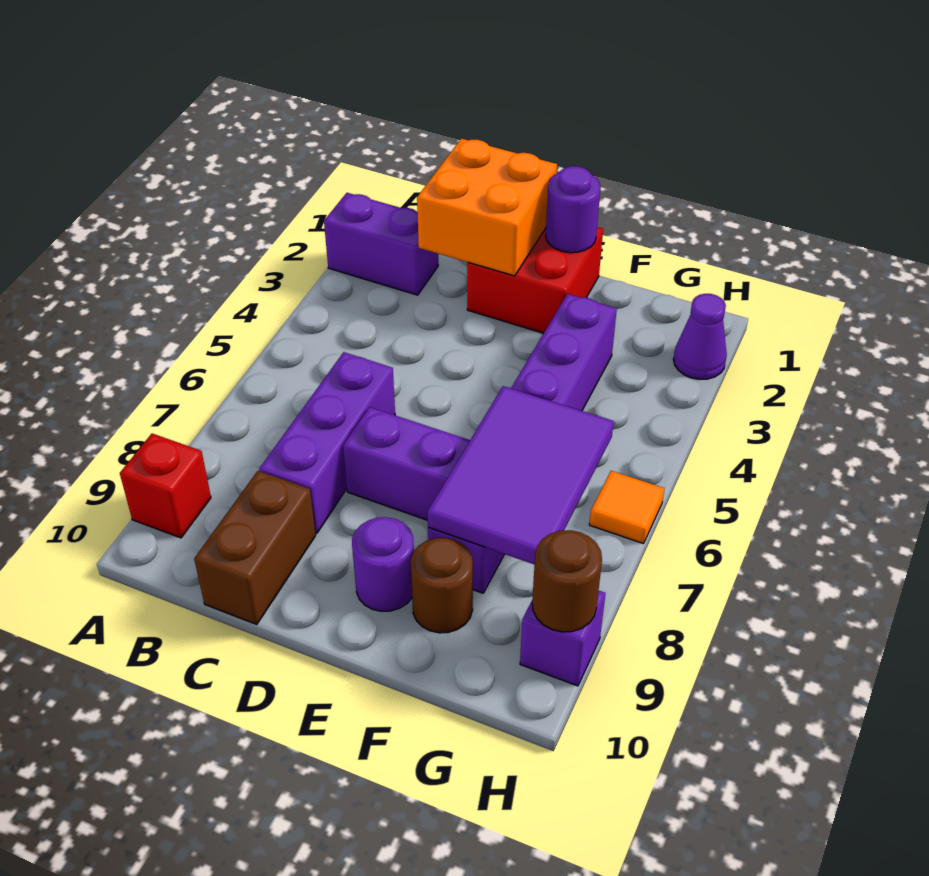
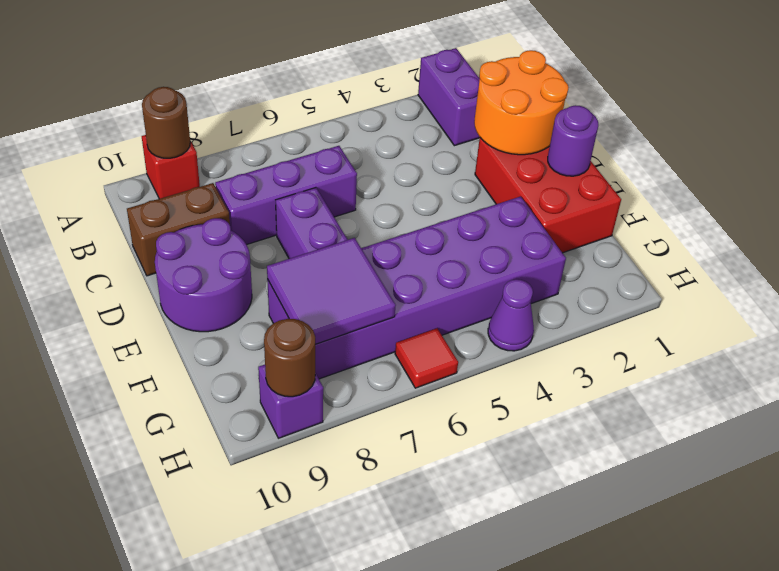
orange 2x2 brick [417,138,557,276] -> orange 2x2 round brick [474,50,569,155]
red 2x2 brick [467,227,603,333] -> red 2x3 brick [475,138,621,253]
purple 1x1 round brick [352,517,414,611] -> purple 2x2 round brick [155,218,252,332]
purple 1x6 brick [428,294,617,593] -> purple 2x6 brick [267,196,566,379]
purple 2x3 tile [427,386,614,565] -> purple 2x2 tile [267,238,396,344]
brown 1x1 round brick [411,538,473,633] -> brown 1x1 round brick moved to [142,87,190,158]
purple 1x1 cone [673,294,727,379] -> purple 1x1 cone moved to [488,279,534,351]
orange 1x1 tile [589,471,665,544] -> red 1x1 tile [395,328,458,388]

